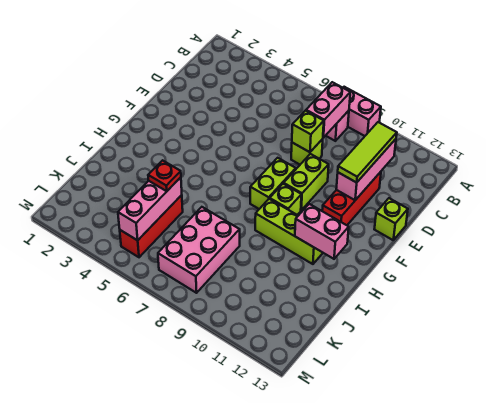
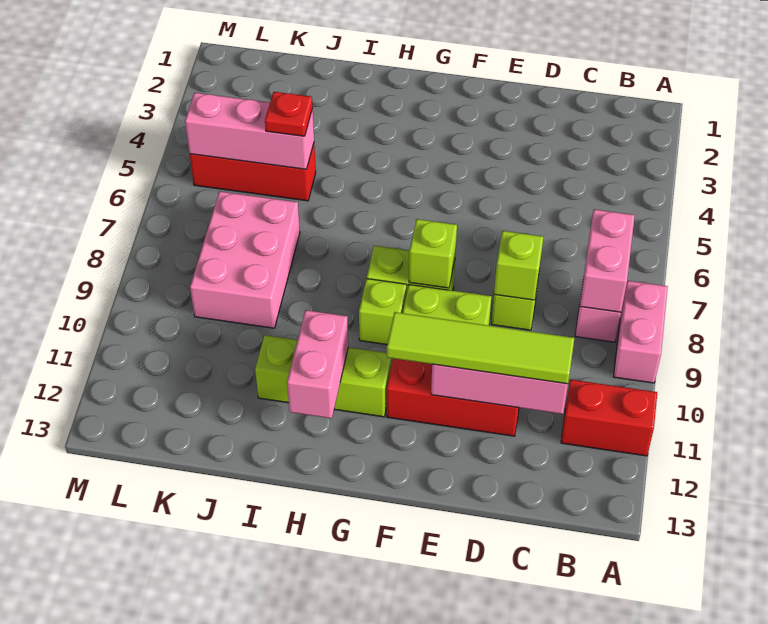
none -> red 1x2 brick [561,379,657,456]
pink 1x2 brick [306,82,350,137] -> pink 1x2 brick turned to [580,209,635,312]
lime 1x3 tile [338,122,397,183] -> lime 1x4 tile [387,312,574,384]
lime 1x1 brick [374,198,408,240] -> lime 1x1 brick moved to [409,219,457,288]
lime 1x3 brick [255,199,323,264] -> lime 1x3 brick turned to [255,335,392,417]
pink 2x3 brick [158,207,240,293] -> pink 2x3 brick turned to [190,191,300,328]

